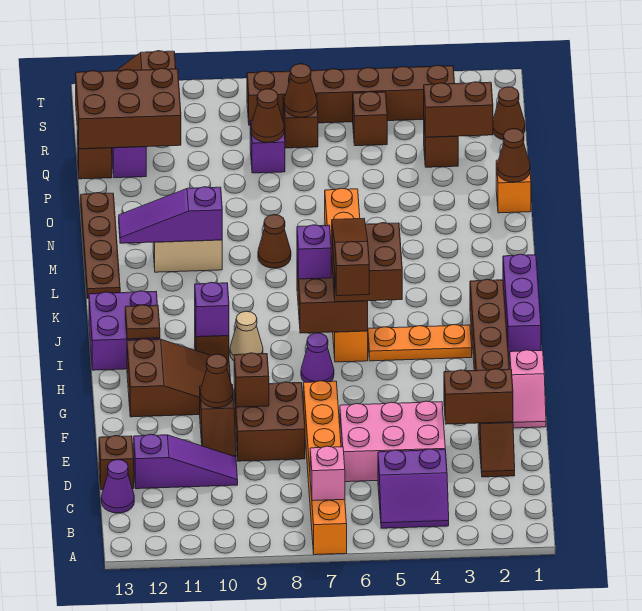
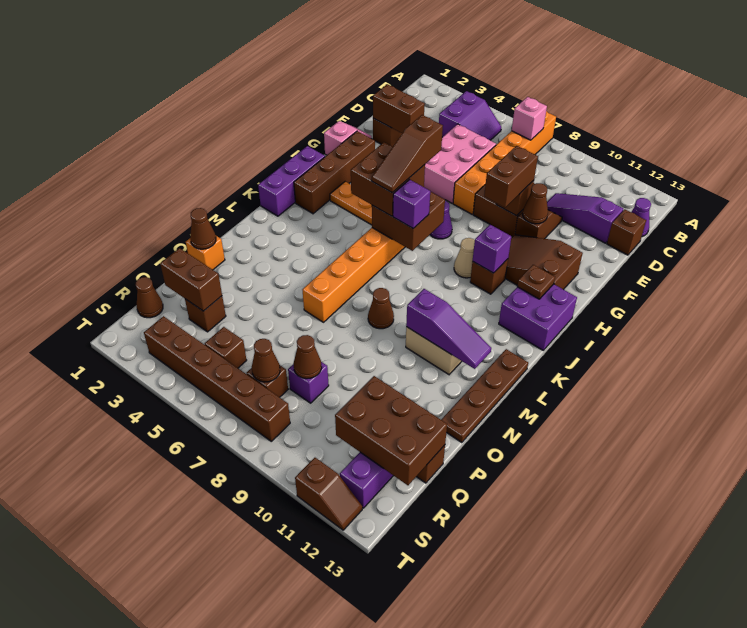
purple 2x2 slope [378,449,449,528] -> purple 2x2 slope turned to [439,91,501,140]
pink 2x3 brick [340,401,445,482] -> pink 2x3 brick turned to [424,124,496,203]
none -> brown 1x2 brick [484,146,538,208]

